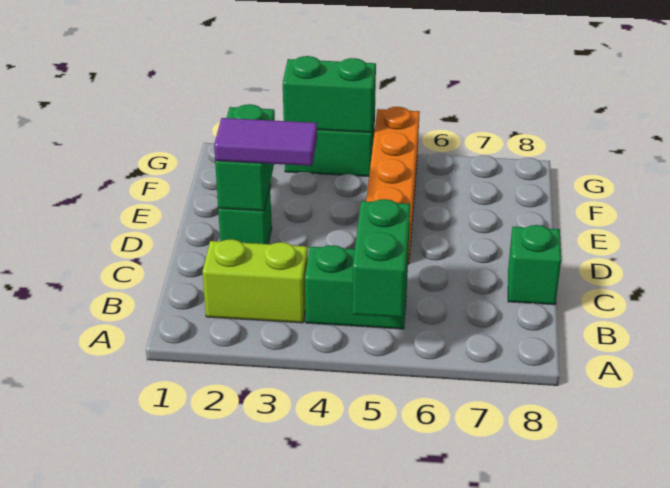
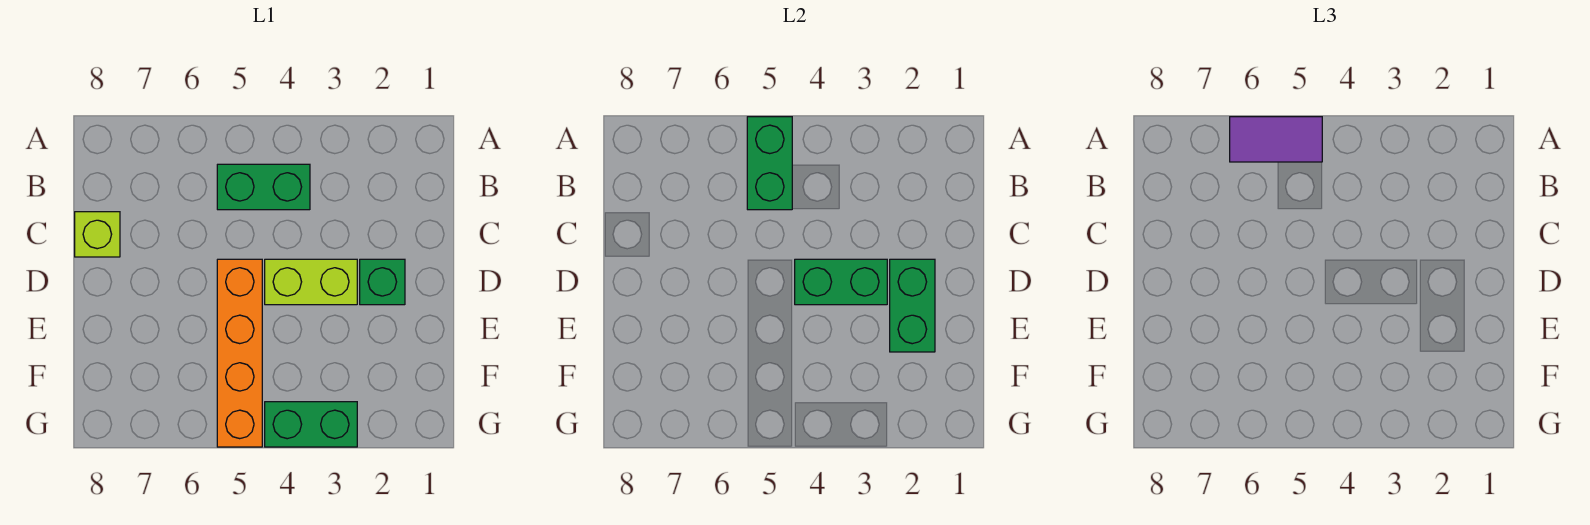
lime 1x2 brick [203,239,308,323] -> lime 1x2 brick moved to [265,259,357,305]
green 1x1 brick [508,225,561,305] -> lime 1x1 brick [75,212,120,257]
purple 1x2 tile [214,118,317,166] -> purple 1x2 tile moved to [1230,117,1322,162]
green 1x2 brick [283,56,376,133] -> green 1x2 brick moved to [795,259,887,305]

